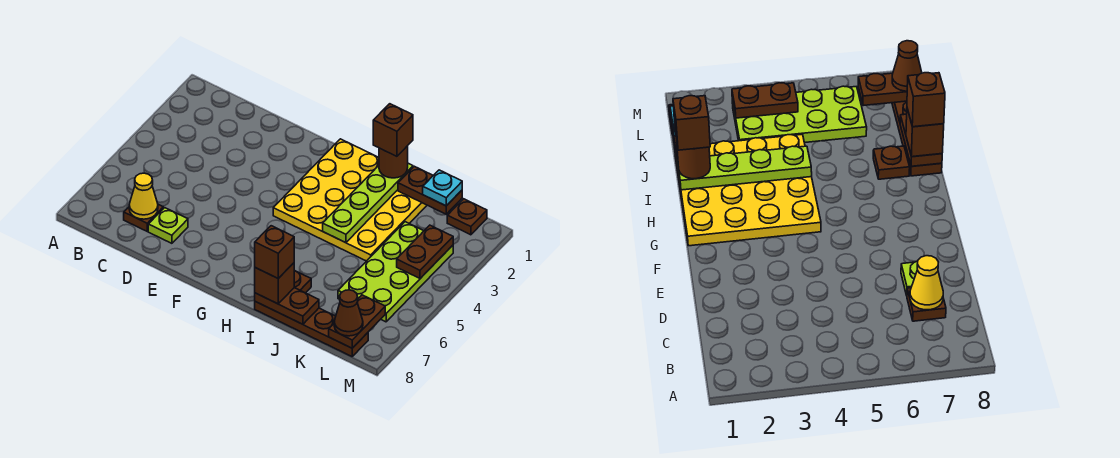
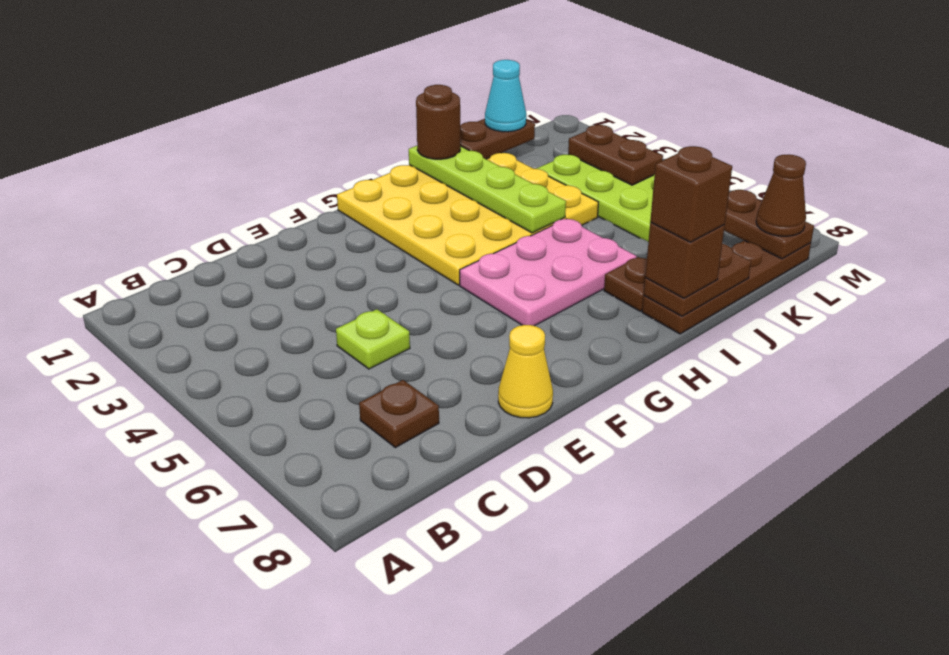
yellow 1x1 cone [129,173,158,219] -> yellow 1x1 cone moved to [498,325,553,418]
lime 1x1 plate [148,208,188,243] -> lime 1x1 plate moved to [336,309,410,369]
none -> pink 2x3 plate [460,219,637,326]
brown 1x1 brick [373,104,413,156] -> none
cyan 1x1 plate [423,170,462,206] -> cyan 1x1 cone [485,60,526,132]
brown 1x1 plate [447,199,487,235] -> none

